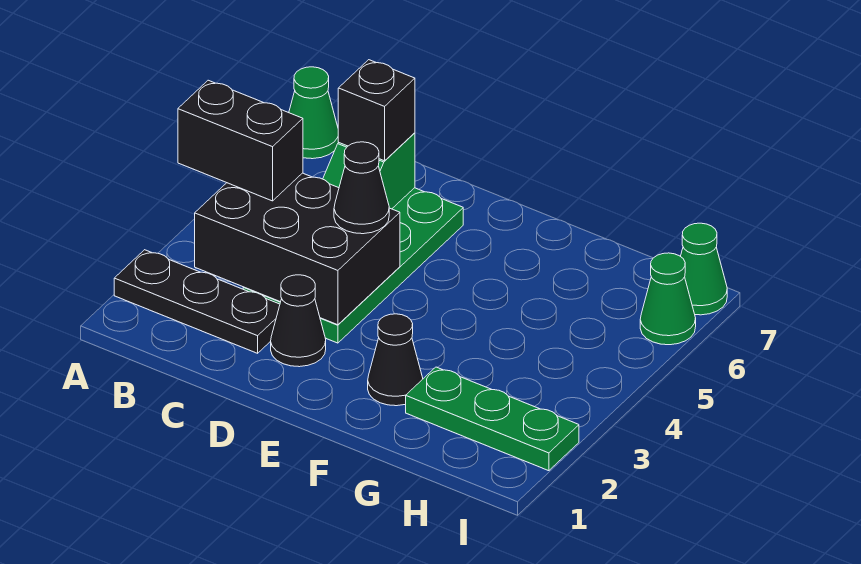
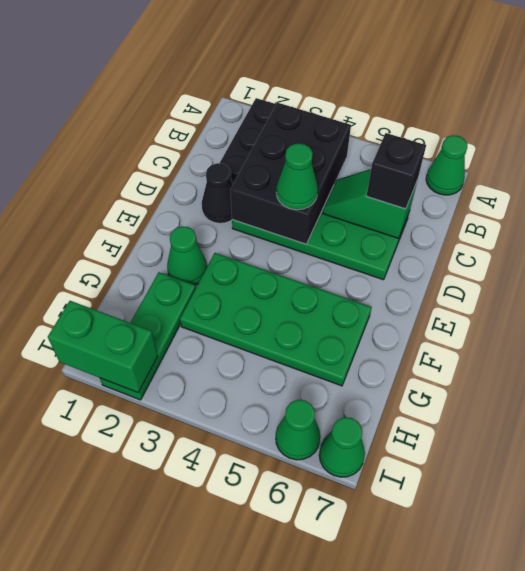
black 1x2 brick [178,80,303,201] -> none
black 1x1 cone [334,142,389,234] -> green 1x1 cone [276,143,318,210]
black 1x1 cone [368,314,423,406] -> green 1x1 cone [167,226,207,285]
none -> green 2x4 plate [180,253,372,386]
none -> green 1x2 brick [48,301,158,393]

